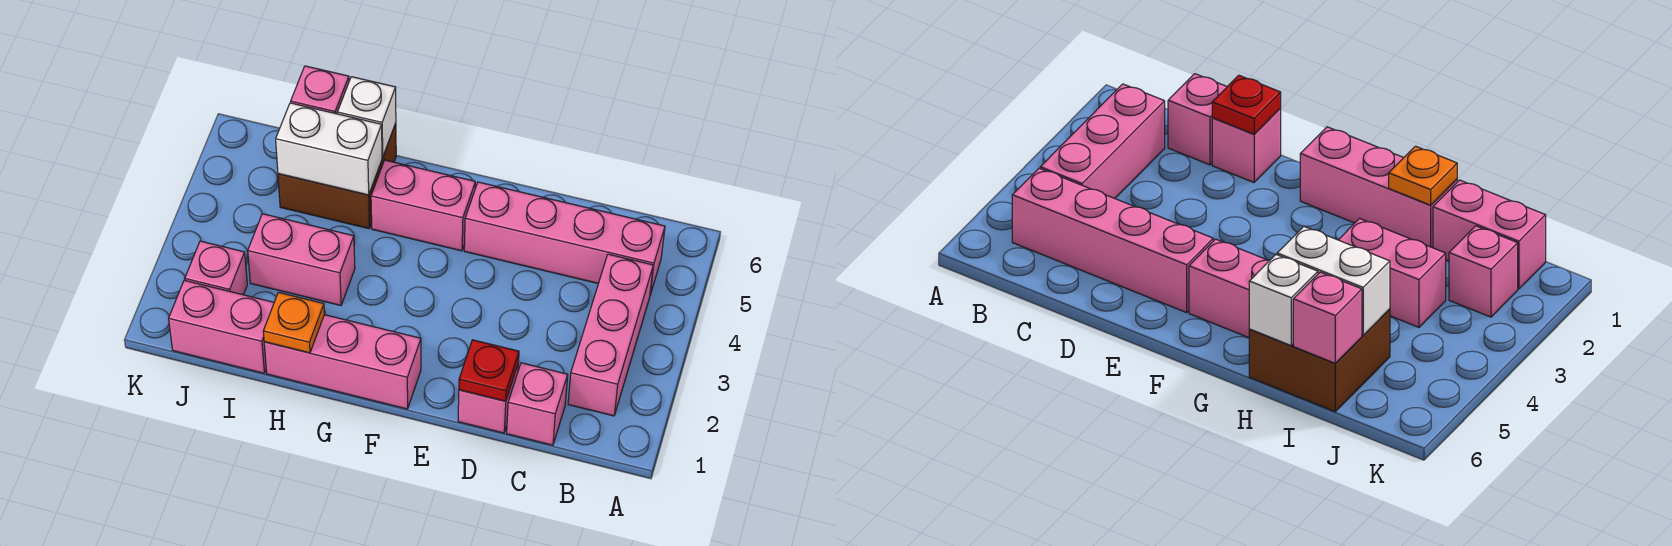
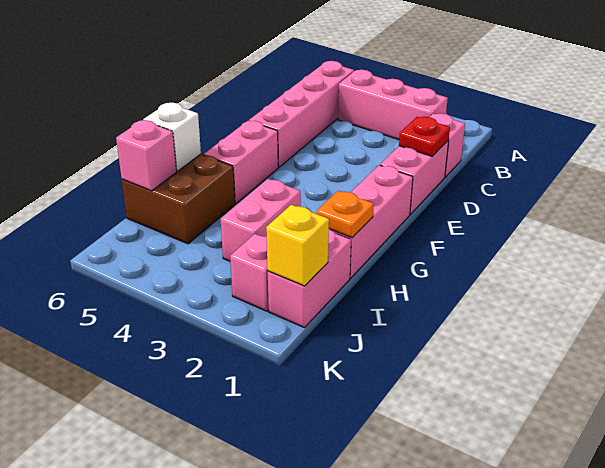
pink 1x1 brick [458,365,518,433] -> pink 1x2 brick [380,140,449,214]
white 1x2 brick [276,103,382,195] -> none
none -> yellow 1x1 brick [266,205,329,286]

